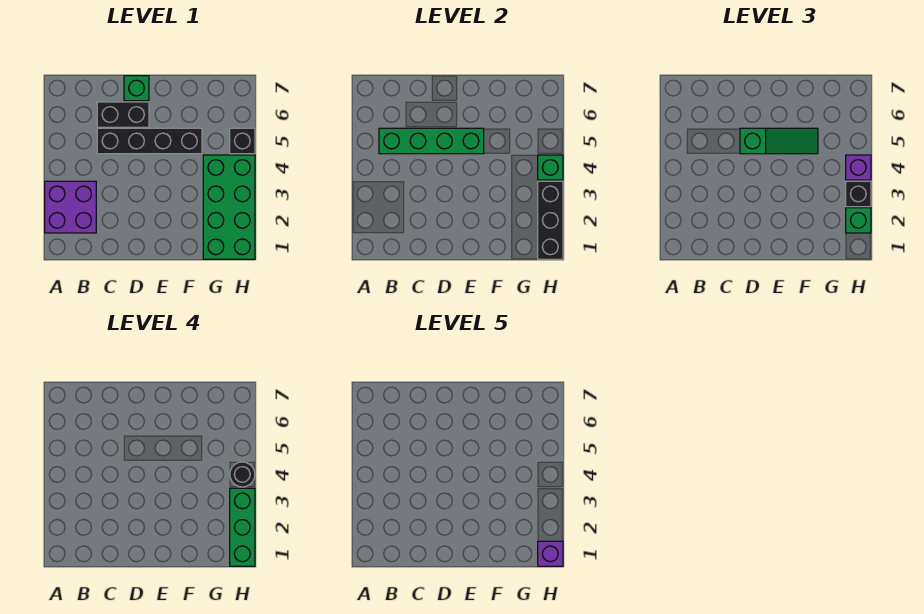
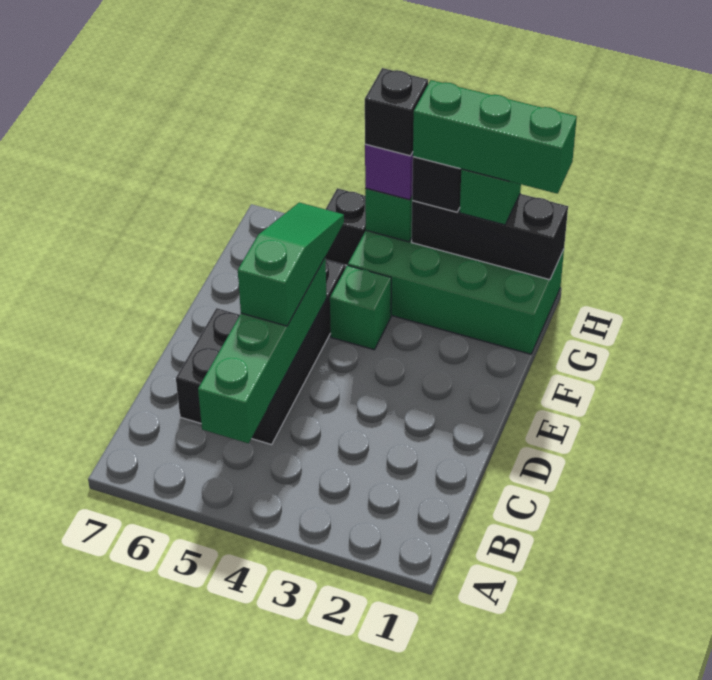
purple 2x2 brick [45,181,96,233] -> none
green 1x1 brick [124,76,149,101] -> green 1x1 brick moved to [330,265,391,350]
purple 1x1 brick [538,541,563,566] -> none
black 1x1 round brick [230,462,255,487] -> black 1x1 brick [365,68,428,156]

